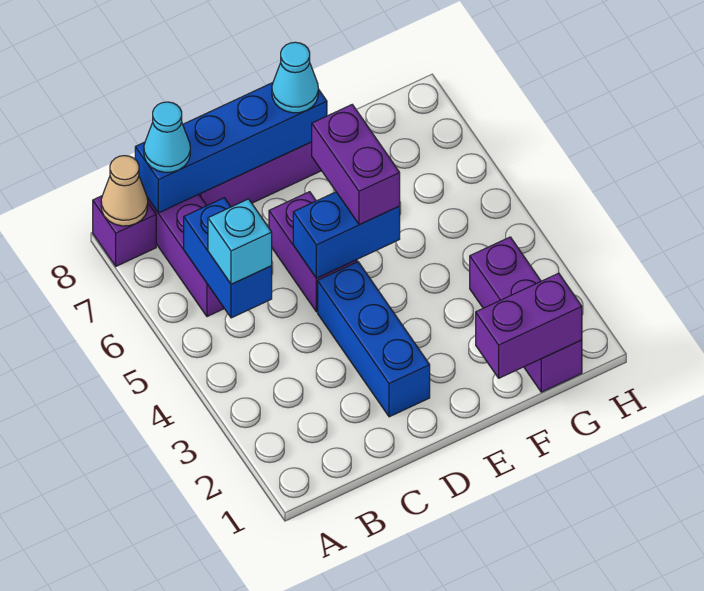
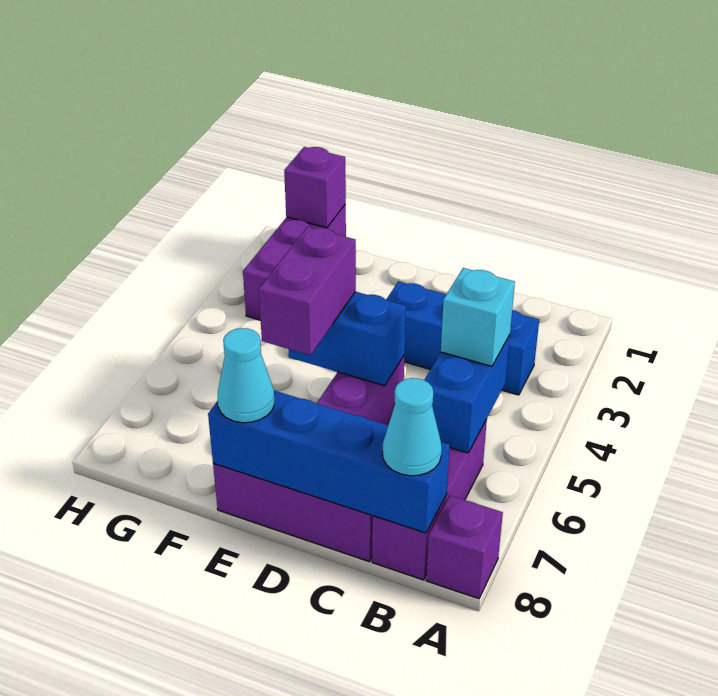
tan 1x1 cone [101,156,148,226] -> none
blue 1x3 brick [318,262,430,417] -> blue 1x3 brick turned to [386,281,539,395]
purple 1x2 brick [476,273,582,378] -> purple 1x1 brick [284,147,346,228]

